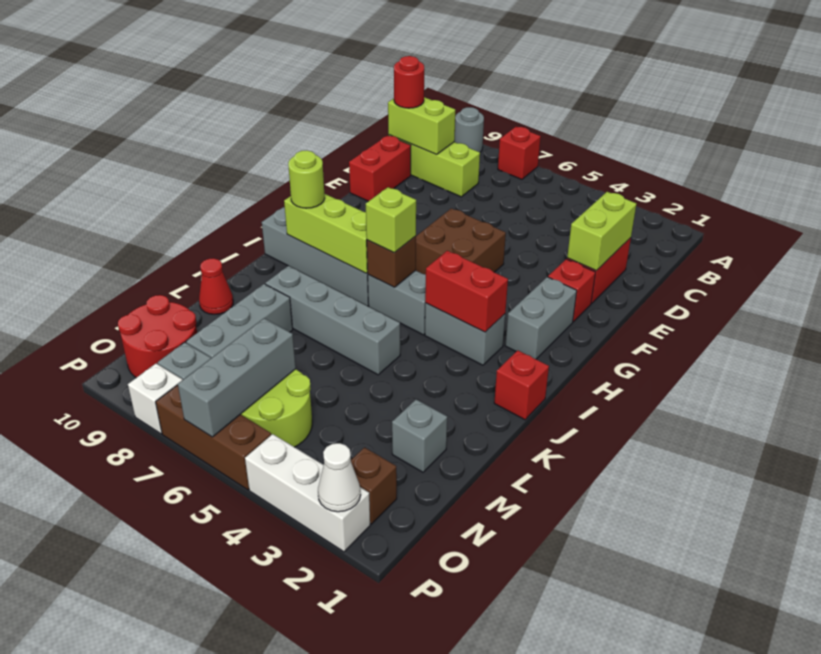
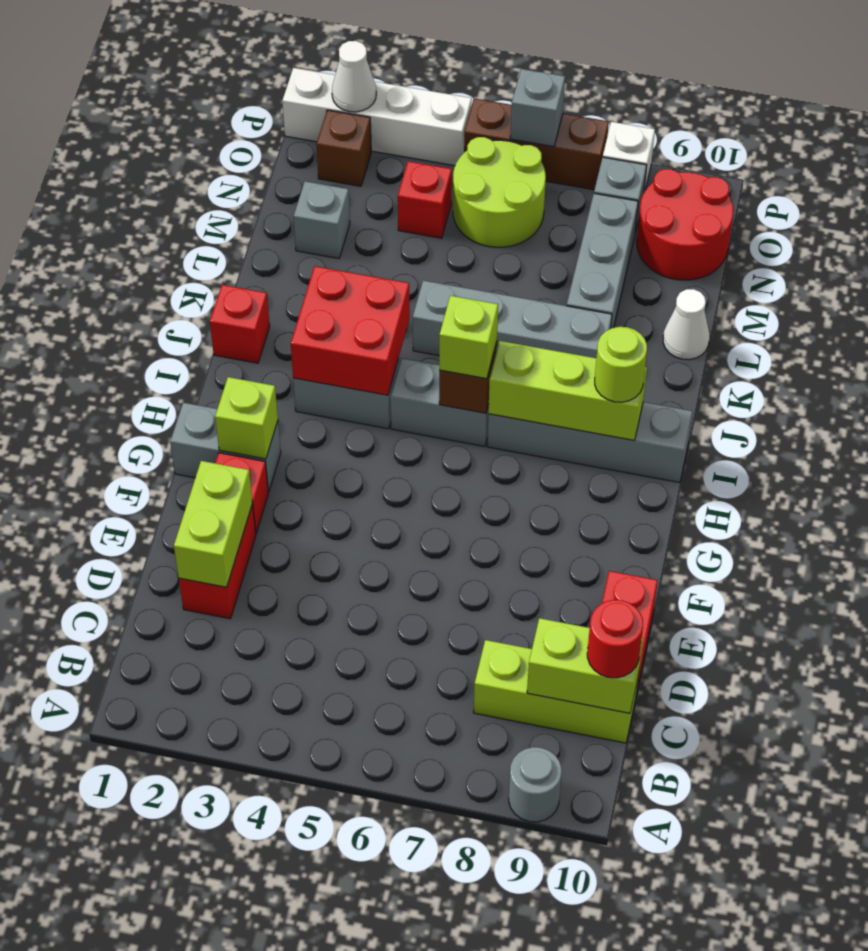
red 1x1 brick [498,127,541,179] -> red 1x1 brick moved to [398,161,452,238]
brown 2x2 brick [416,208,506,275] -> none
grey 1x2 brick [505,277,577,359] -> grey 1x2 brick turned to [170,403,281,492]
none -> lime 1x1 brick [215,377,278,459]
red 1x2 brick [425,251,508,332] -> red 2x2 brick [291,266,410,395]
red 1x1 cone [199,258,233,314] -> white 1x1 cone [663,289,709,360]
grey 1x3 brick [178,318,296,437] -> grey 1x1 brick [510,69,565,147]
white 1x3 brick [245,434,370,552] -> white 1x4 brick [282,68,472,166]

